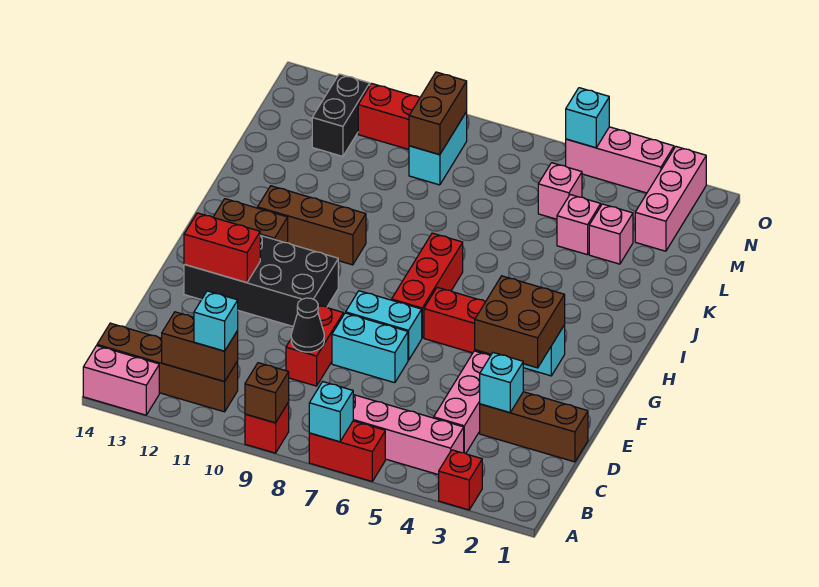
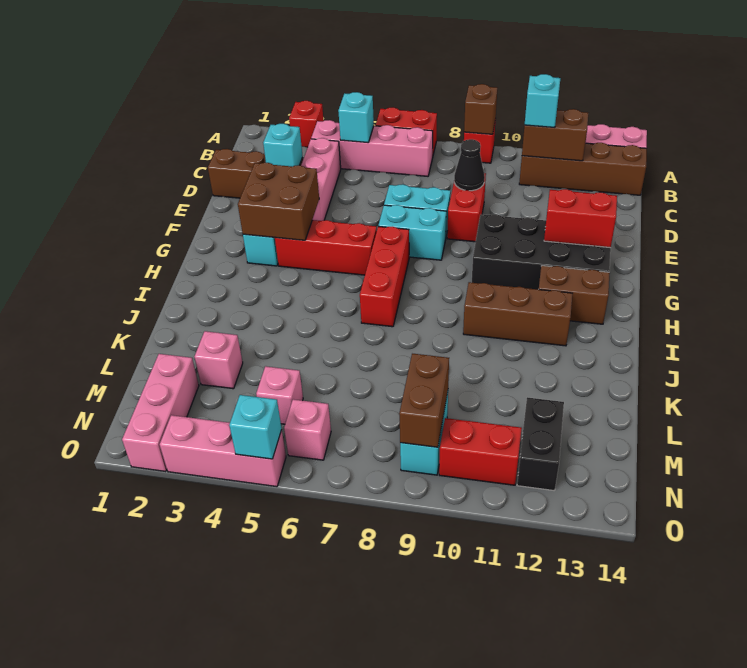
cyan 1x1 brick [309,382,353,442] -> cyan 1x1 brick moved to [338,92,374,143]
pink 1x1 brick [557,195,601,255] -> pink 1x1 brick moved to [284,399,331,460]

